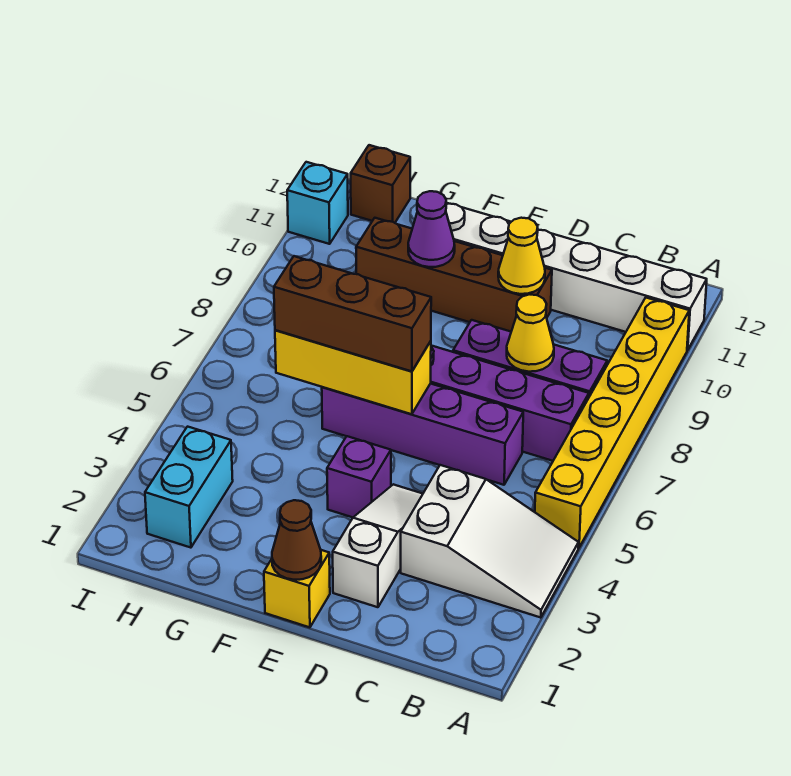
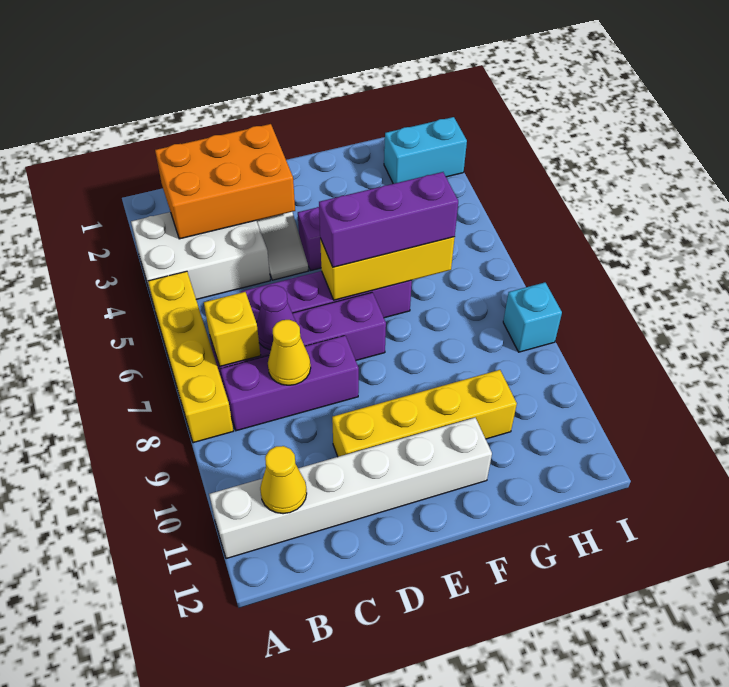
white 2x3 slope [401,465,579,618] -> white 2x3 brick [131,212,270,302]
yellow 1x6 brick [535,298,689,548] -> yellow 1x4 brick [148,271,233,443]
none -> orange 2x3 brick [155,124,295,239]
brown 1x4 brick [356,218,552,332] -> yellow 1x4 brick [332,370,517,457]
yellow 1x1 cone [498,218,545,294] -> yellow 1x1 cone moved to [260,446,307,514]
yellow 1x1 brick [264,550,330,627] -> yellow 1x1 brick moved to [204,292,261,367]
brown 1x1 cone [272,500,321,580] -> none
brown 1x3 brick [274,256,431,371] -> purple 1x3 brick [319,172,458,267]
purple 1x1 cone [408,191,455,267] -> purple 1x1 cone moved to [257,285,296,350]
cyan 1x2 brick [145,427,233,548] -> cyan 1x2 brick turned to [384,117,467,184]
brown 1x1 brick [351,145,410,223] -> none
cyan 1x1 brick [287,162,348,244] -> cyan 1x1 brick moved to [503,282,562,352]

